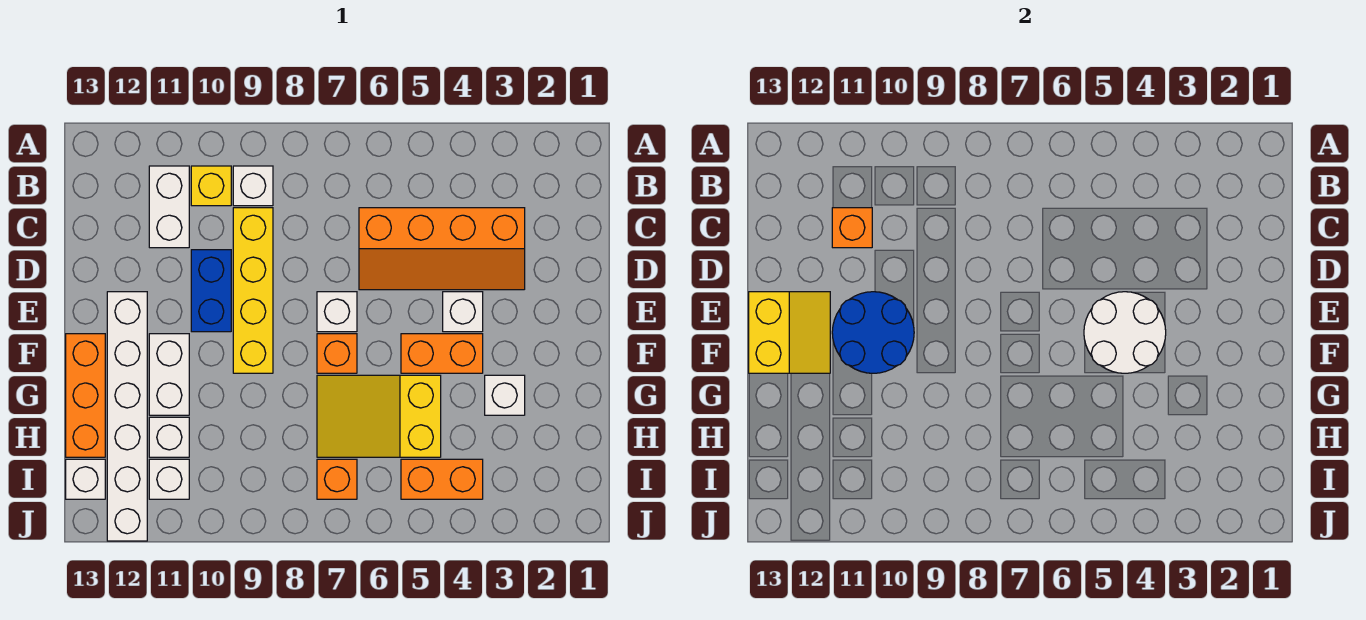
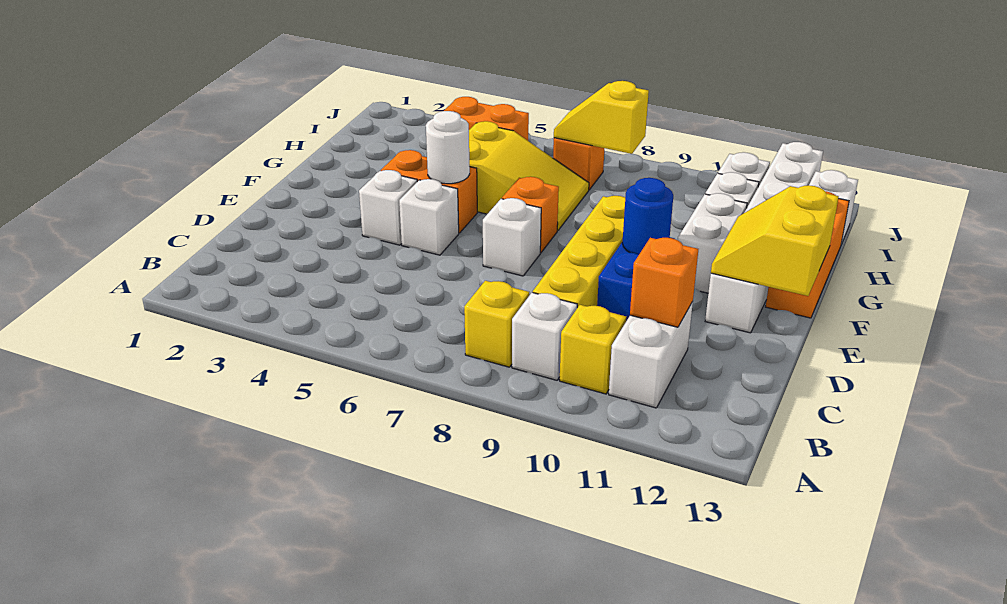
none -> yellow 1x1 brick [464,281,529,367]
orange 2x4 slope [359,208,525,290] -> none
white 2x2 round brick [1084,292,1166,373] -> white 1x1 round brick [426,111,470,184]
blue 2x2 round brick [832,292,914,373] -> blue 1x1 round brick [622,178,673,254]
white 1x1 brick [485,375,525,415] -> white 1x1 brick moved to [399,179,459,255]
none -> yellow 1x2 slope [554,81,649,154]

